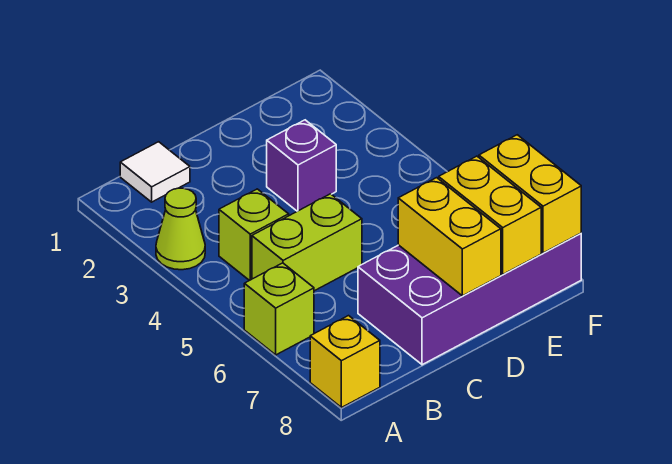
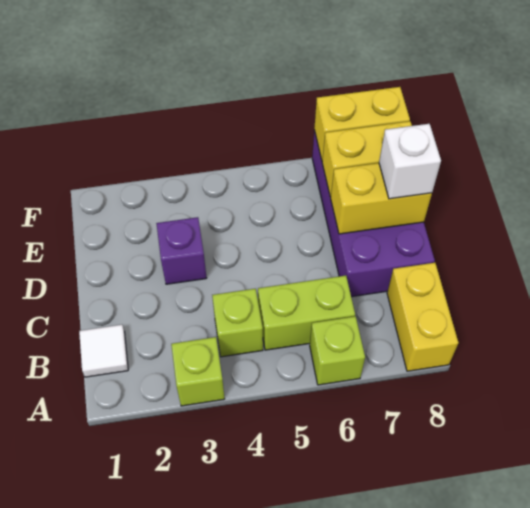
lime 1x1 cone [156,188,205,270] -> lime 1x1 brick [171,337,225,406]
yellow 1x1 brick [310,316,380,408] -> yellow 1x2 brick [387,263,459,371]
lime 1x2 brick [252,194,362,291] -> lime 1x2 brick turned to [258,276,355,350]
none -> white 1x1 brick [379,124,441,199]

